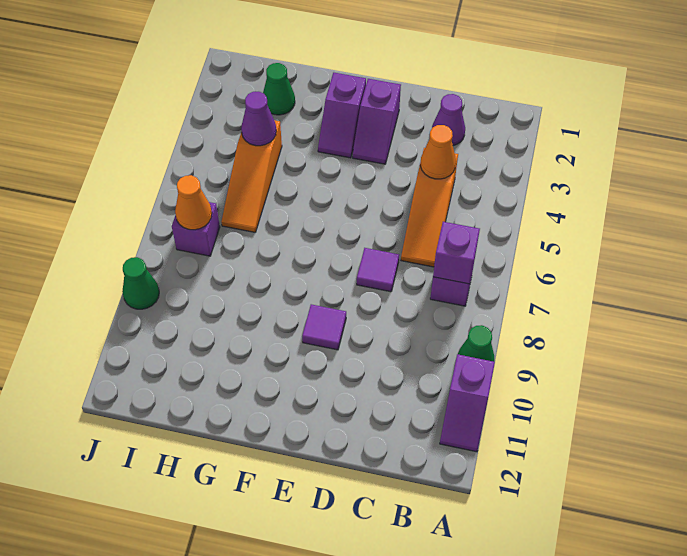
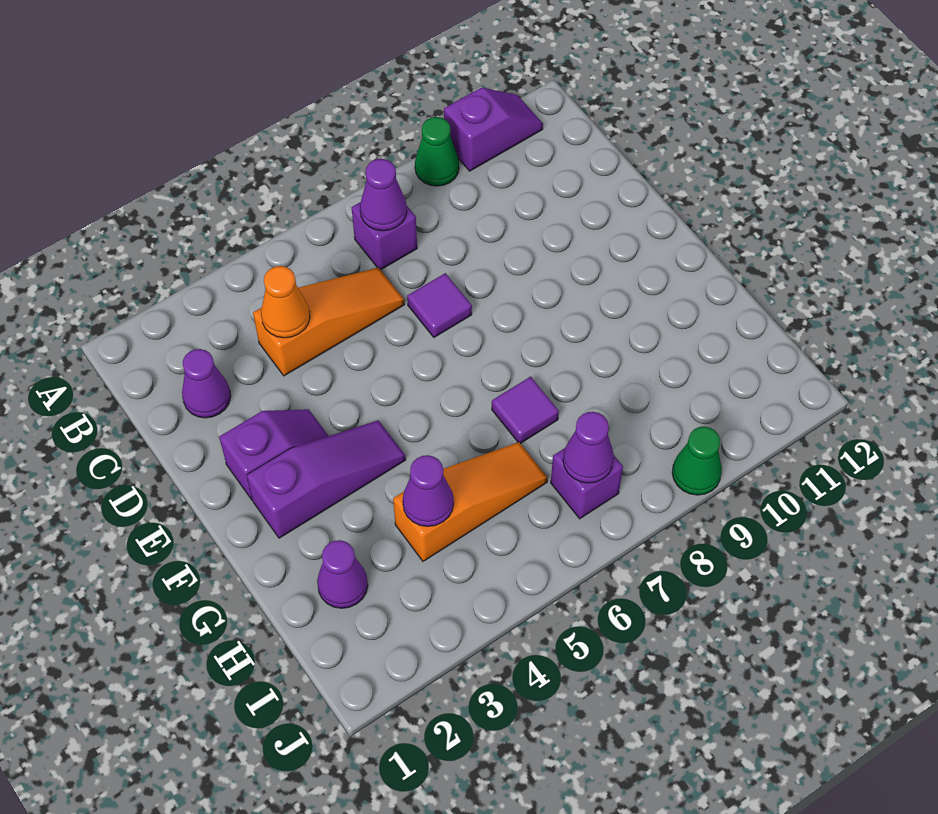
purple 1x1 brick [433,222,480,284] -> purple 1x1 cone [360,159,407,231]
purple 1x1 tile [302,304,346,350] -> purple 1x1 tile moved to [492,377,559,444]
purple 1x2 slope [318,73,366,158] -> purple 1x3 slope [247,420,406,538]
green 1x1 cone [263,63,295,115] -> purple 1x1 cone [317,540,368,608]
orange 1x1 cone [175,175,212,230] -> purple 1x1 cone [563,412,614,483]

